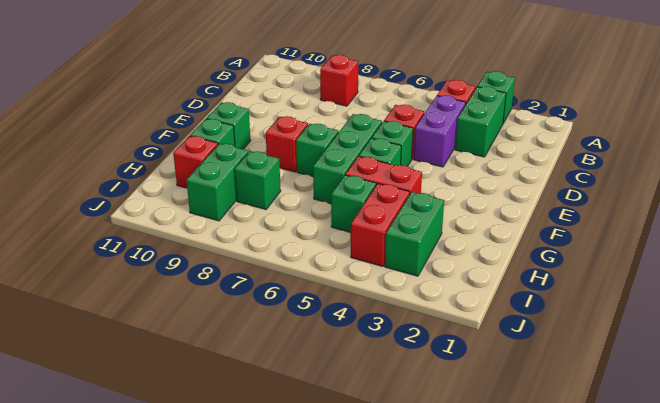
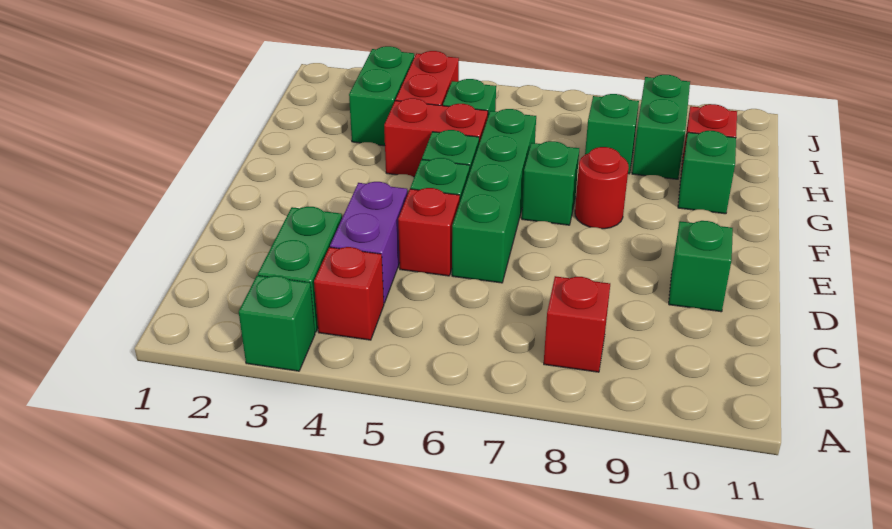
green 1x3 brick [313,114,382,203] -> green 1x4 brick [452,109,536,283]
red 1x1 brick [266,116,308,172] -> red 1x1 round brick [575,147,629,229]
green 1x1 brick [206,102,251,149] -> green 1x1 brick moved to [669,221,733,312]

